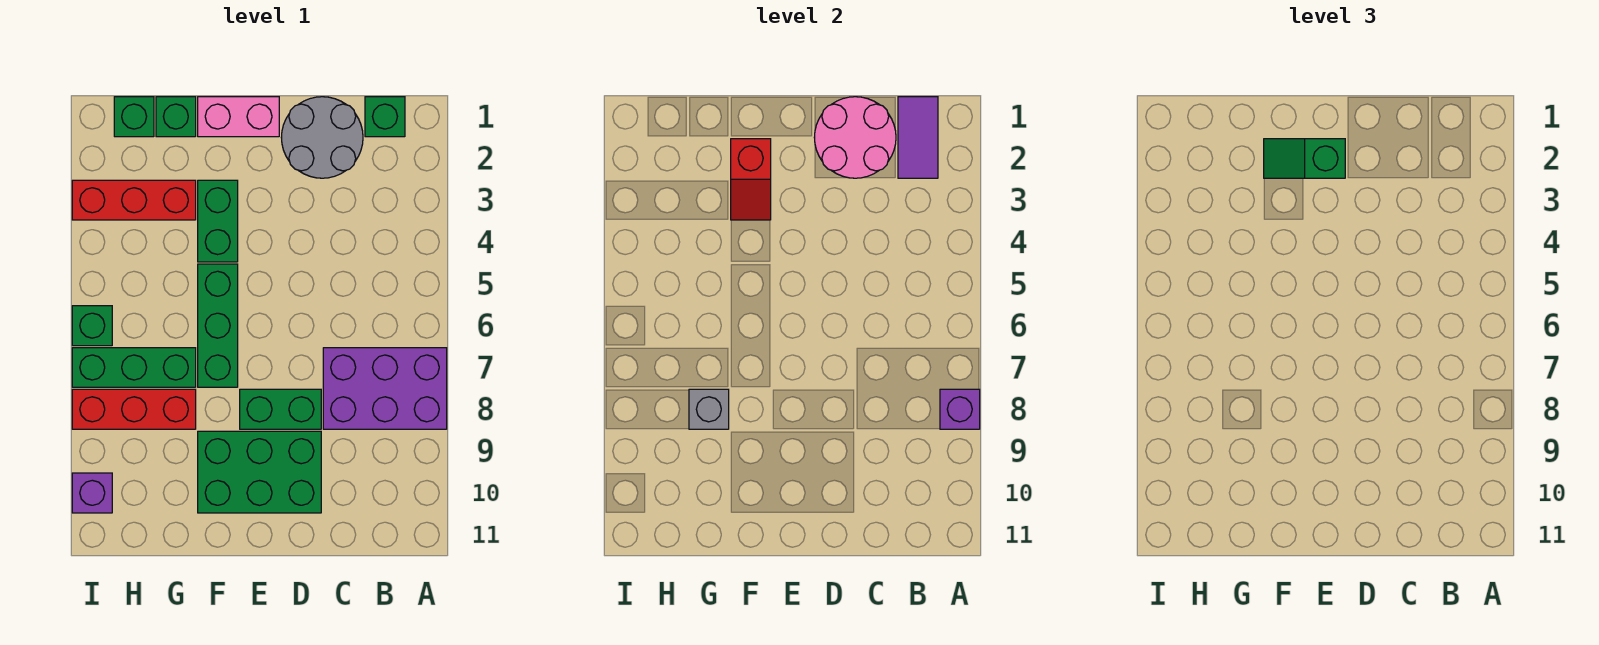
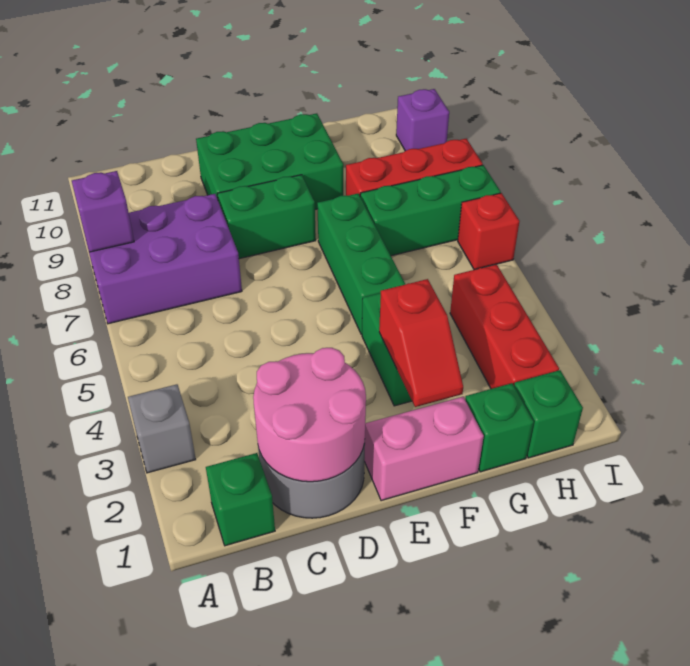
purple 1x2 tile [898,97,938,178] -> none
green 1x2 slope [1264,139,1345,178] -> none
red 1x2 slope [731,139,771,220] -> red 1x2 slope turned to [379,279,463,407]
red 1x3 brick [72,180,196,220] -> red 1x3 brick turned to [450,264,559,389]
grey 1x1 brick [689,389,729,429] -> grey 1x1 brick moved to [128,384,196,473]
green 1x1 brick [72,306,112,346] -> red 1x1 brick [458,193,520,270]

